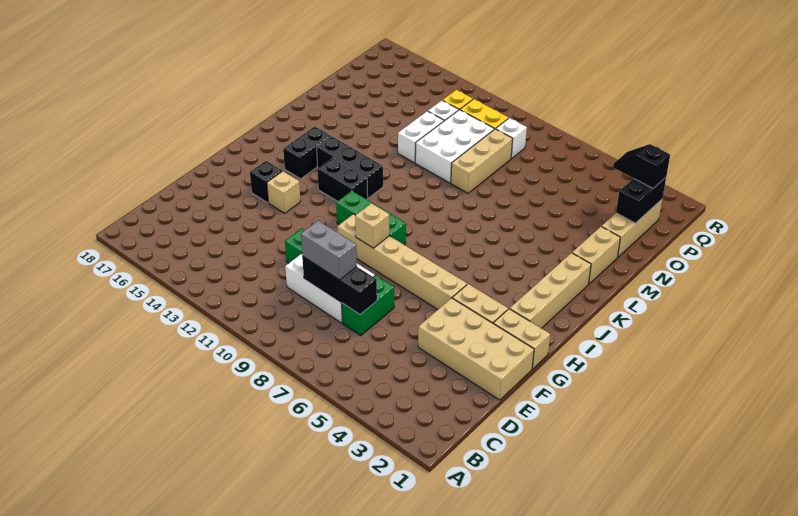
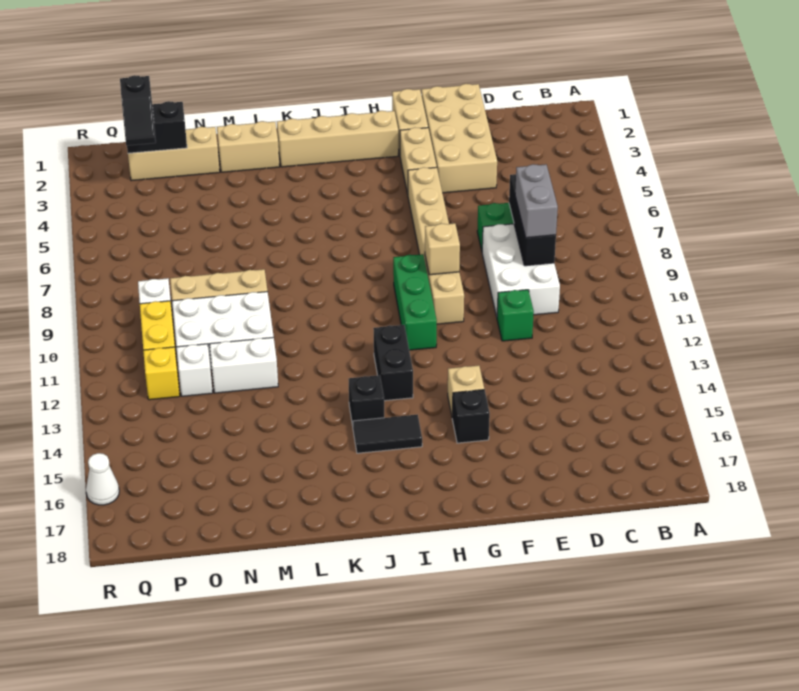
black 1x2 brick [283,127,331,179] -> black 1x2 tile [353,414,422,453]
black 1x3 brick [316,136,383,198] -> black 1x1 brick [349,375,384,426]
none -> white 1x1 cone [86,453,119,505]

